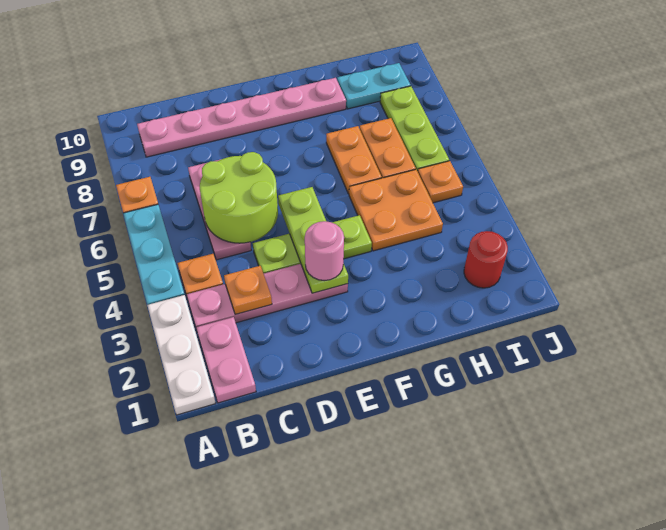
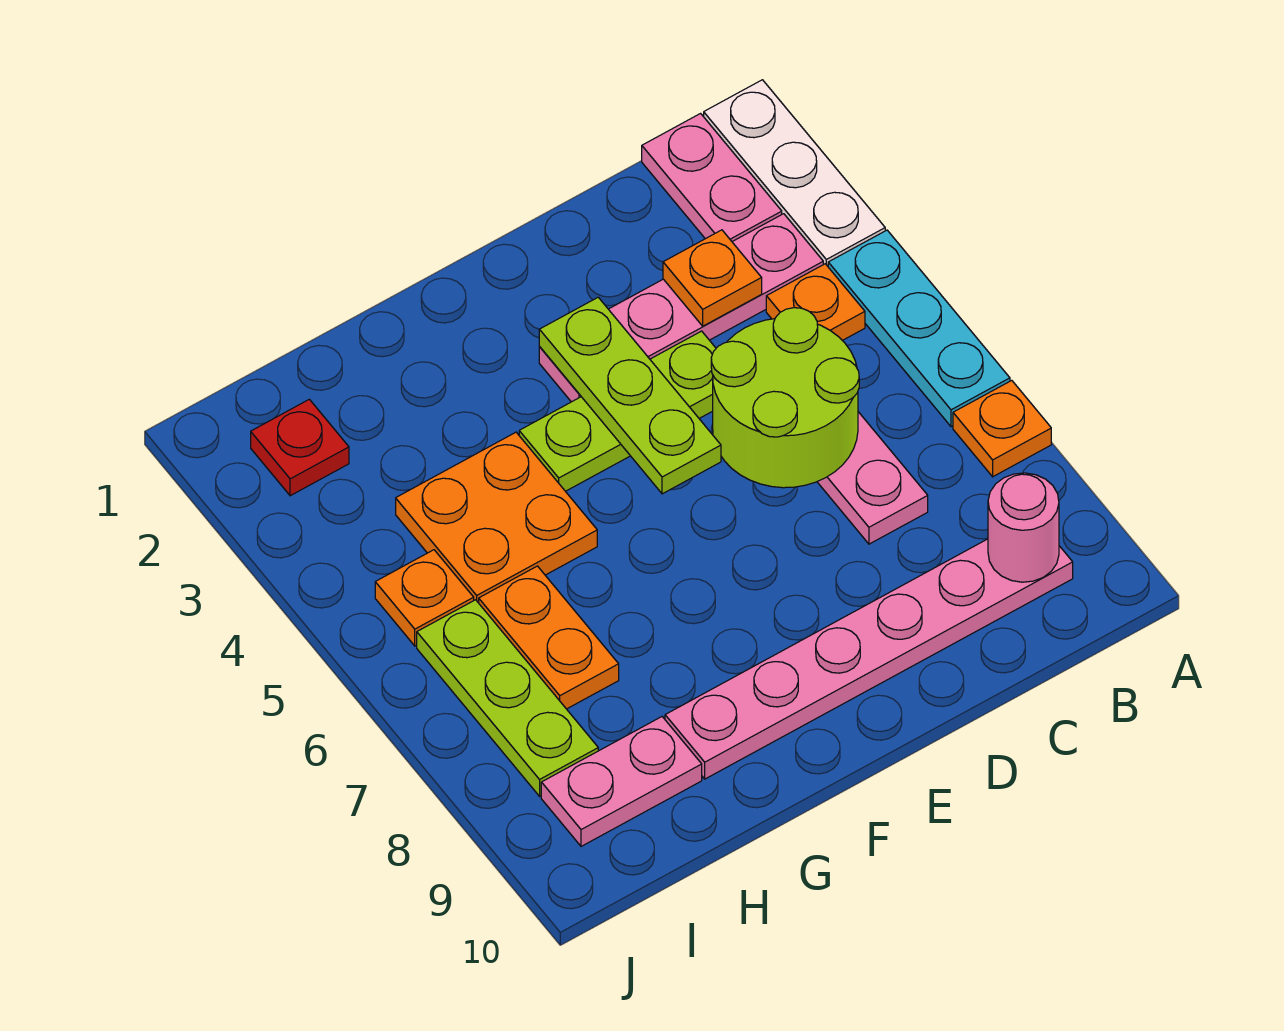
pink 1x1 round brick [305,221,344,281] -> pink 1x1 round brick moved to [988,473,1059,582]
orange 1x2 plate [326,126,382,194] -> none
cyan 1x2 plate [337,63,411,109] -> pink 1x2 plate [541,717,702,846]
red 1x1 round brick [464,231,508,288] -> red 1x1 plate [251,399,349,496]

